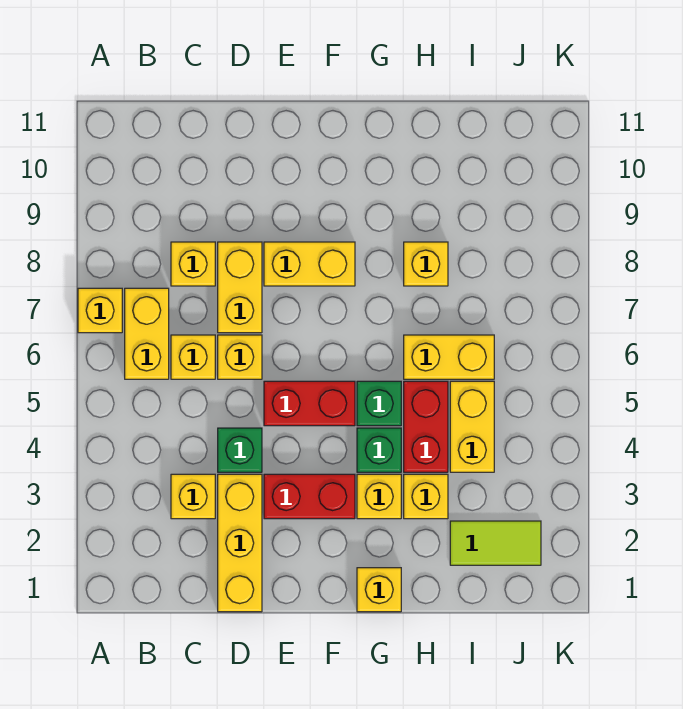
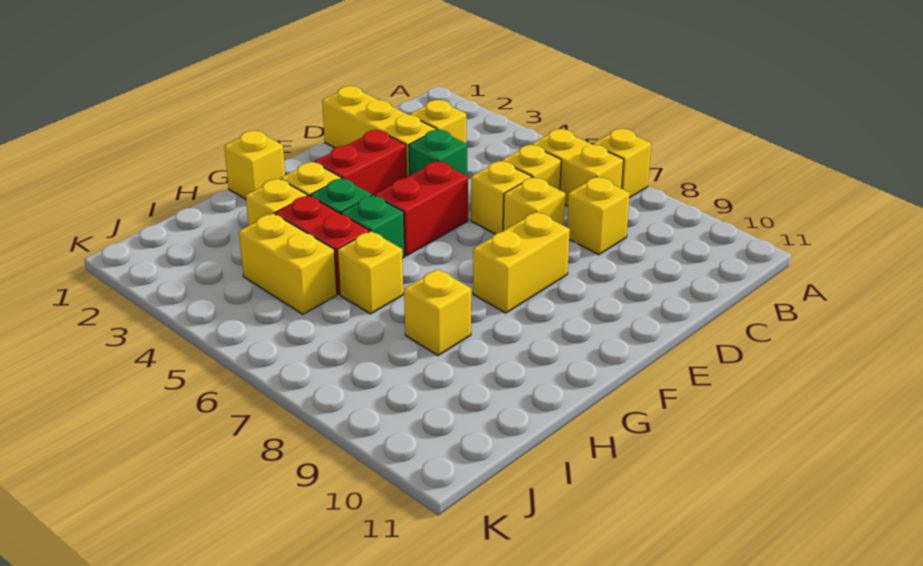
yellow 1x2 brick [218,242,262,333] -> yellow 1x1 brick [503,177,565,231]
yellow 1x2 brick [404,335,494,379] -> yellow 1x1 brick [337,231,403,314]
lime 1x2 tile [450,521,541,565] -> none

